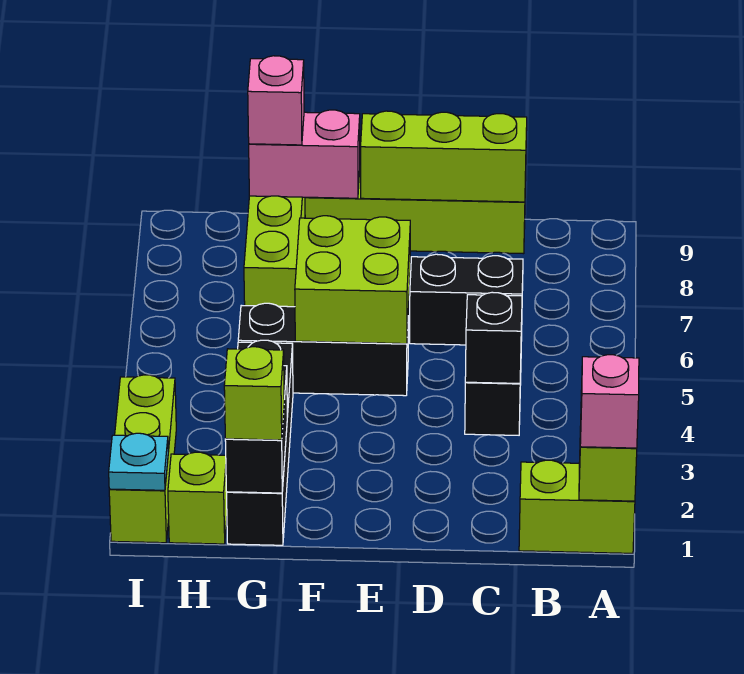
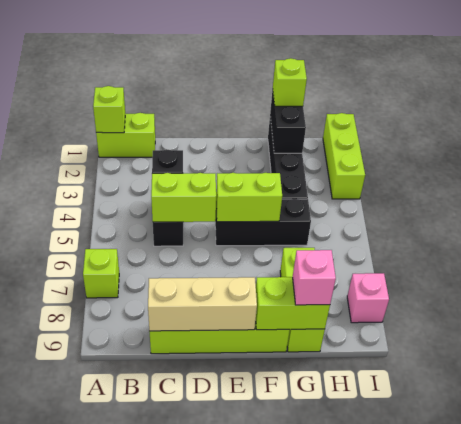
pink 1x1 brick [580,355,639,448] -> pink 1x1 brick moved to [347,273,389,323]
black 1x2 brick [410,254,523,345] -> lime 1x2 brick [151,173,216,222]
lime 1x3 brick [361,111,527,202] -> tan 1x3 brick [148,277,257,331]
lime 2x2 brick [295,216,410,344] -> lime 1x2 brick [216,173,282,222]
pink 1x2 brick [249,110,360,198] -> lime 1x2 brick [256,277,330,330]
lime 1x1 brick [168,452,227,544] -> lime 1x1 brick moved to [83,249,119,298]
cyan 1x1 plate [109,433,168,490] -> none

